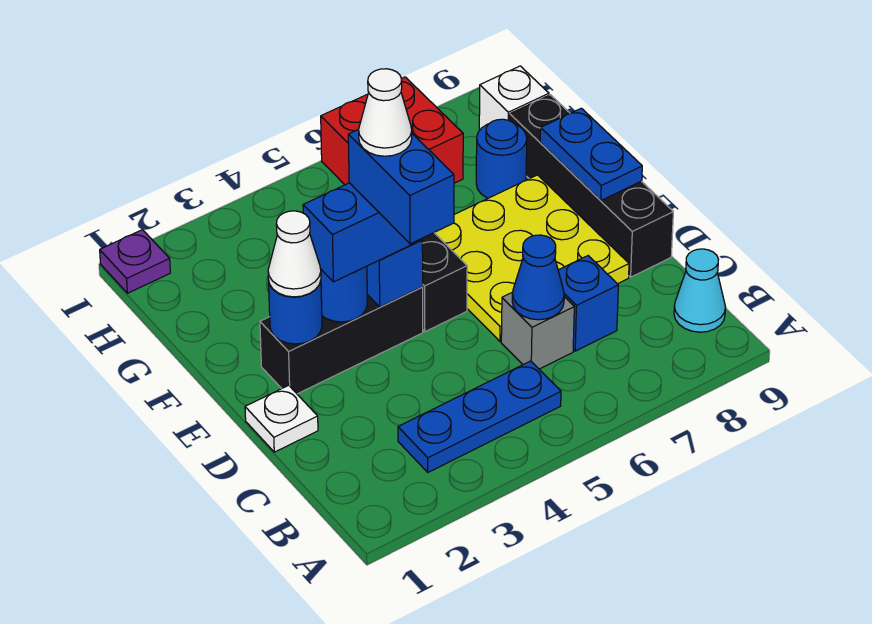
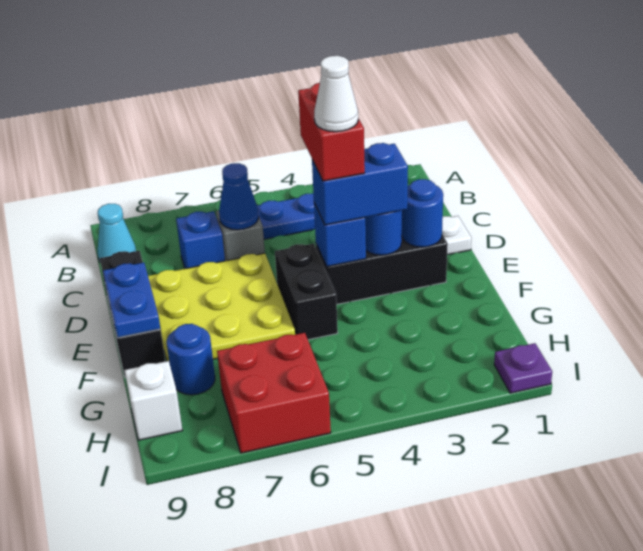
blue 1x2 brick [348,129,454,244] -> red 1x2 brick [298,83,365,181]
black 1x4 brick [510,95,673,277] -> black 1x3 brick [100,251,165,378]
white 1x1 cone [268,211,321,297] -> none

